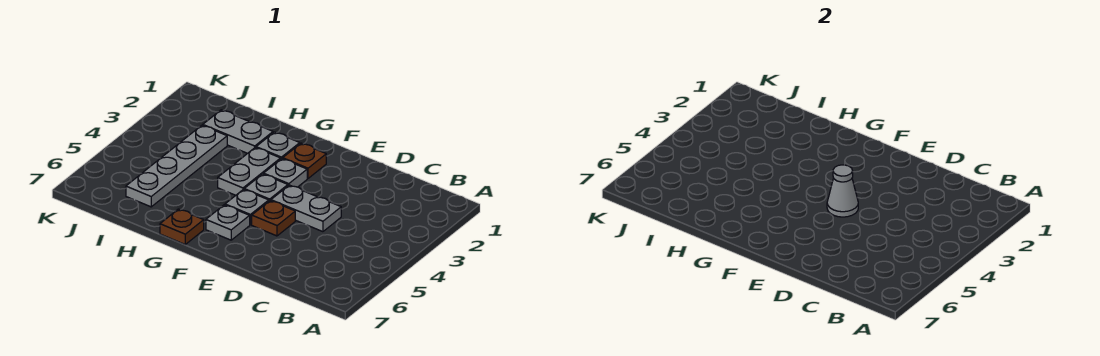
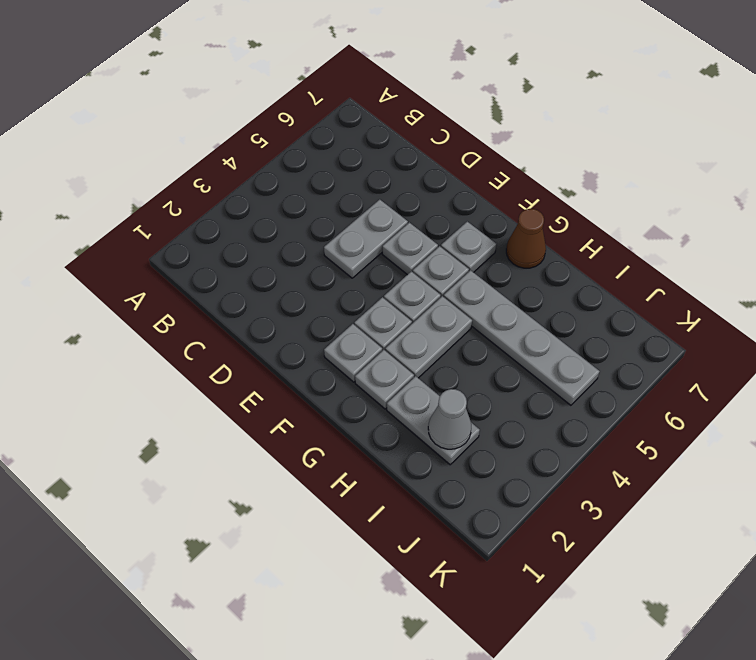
grey 1x2 plate [271,185,341,232] -> grey 1x2 plate turned to [324,199,408,278]
grey 1x1 cone [827,165,858,217] -> grey 1x1 cone moved to [428,389,471,449]
brown 1x1 plate [252,201,295,236] -> grey 1x1 plate [382,222,438,275]
brown 1x1 plate [283,143,326,178] -> grey 1x1 plate [324,324,382,382]
brown 1x1 plate [160,209,204,244] -> brown 1x1 cone [506,209,546,268]
grey 1x4 plate [126,125,227,207] -> grey 1x4 plate turned to [444,270,600,405]

